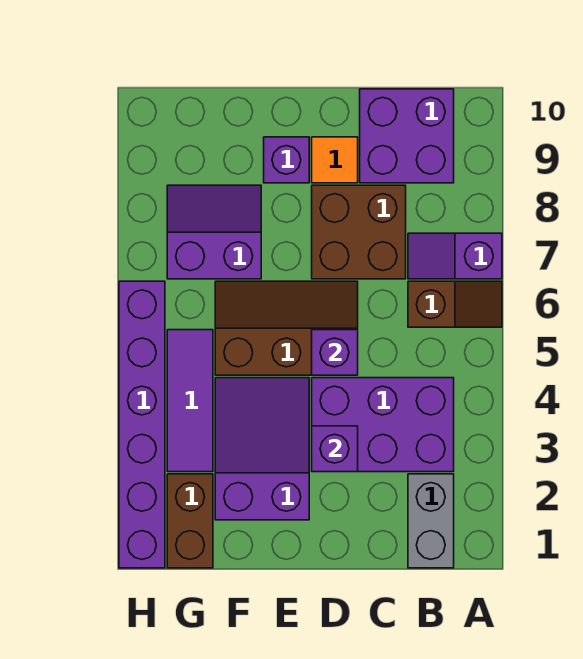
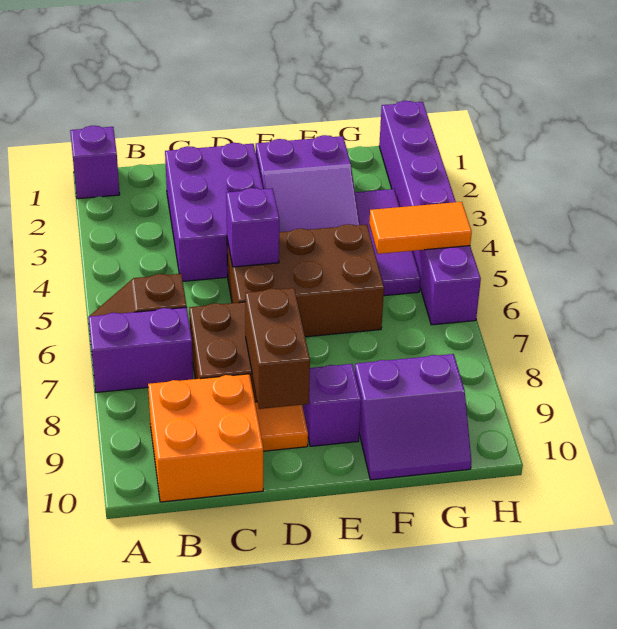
purple 1x2 slope [408,233,502,279] -> purple 1x2 brick [88,307,193,393]
grey 1x2 brick [408,474,454,568] -> none
purple 2x3 brick [312,378,454,472] -> purple 2x3 brick turned to [165,143,263,281]
purple 2x2 brick [360,89,454,183] -> orange 2x2 brick [148,374,263,502]
purple 1x1 brick [312,426,358,472] -> purple 1x1 brick moved to [70,126,120,199]
brown 2x3 slope [215,281,358,375] -> brown 2x3 brick [227,224,384,337]
purple 2x2 slope [167,185,261,279] -> purple 2x2 slope moved to [355,354,471,480]
brown 1x2 brick [167,474,213,568] -> brown 1x2 brick moved to [245,288,310,409]
none -> orange 1x2 tile [369,202,472,254]

